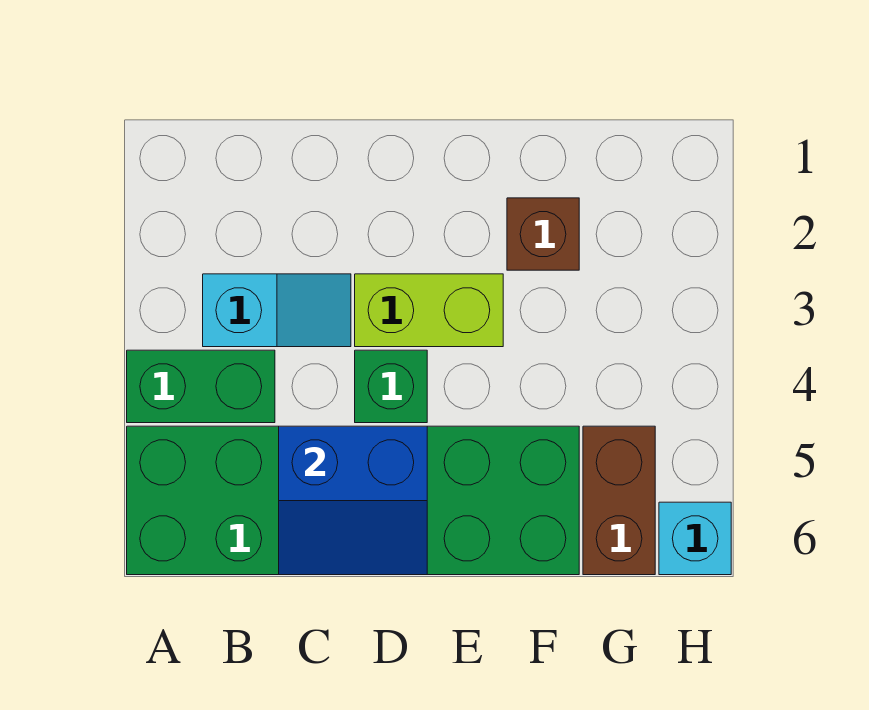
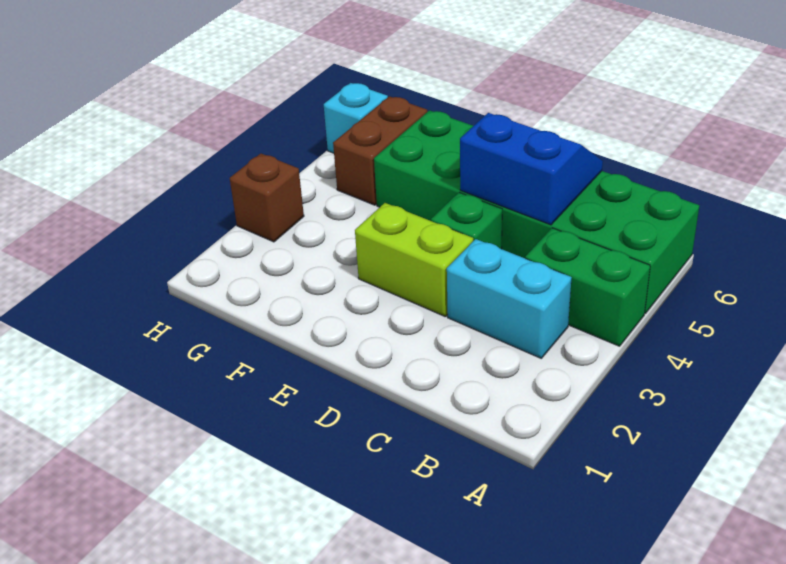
cyan 1x2 slope [203,274,351,347] -> cyan 1x2 brick [447,239,572,358]
brown 1x1 brick [507,198,579,270] -> brown 1x1 brick moved to [230,154,304,242]

